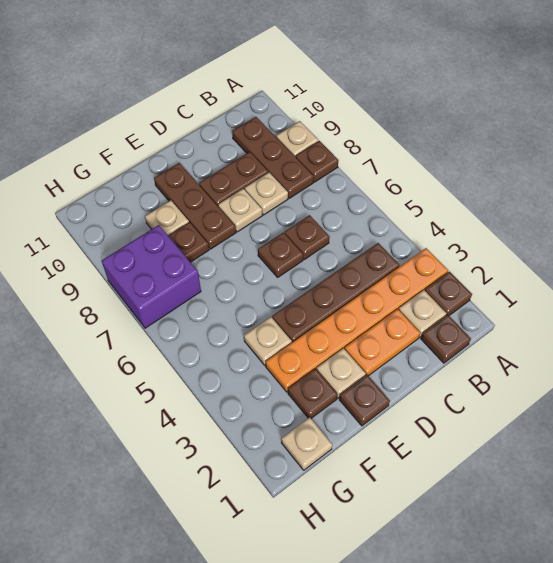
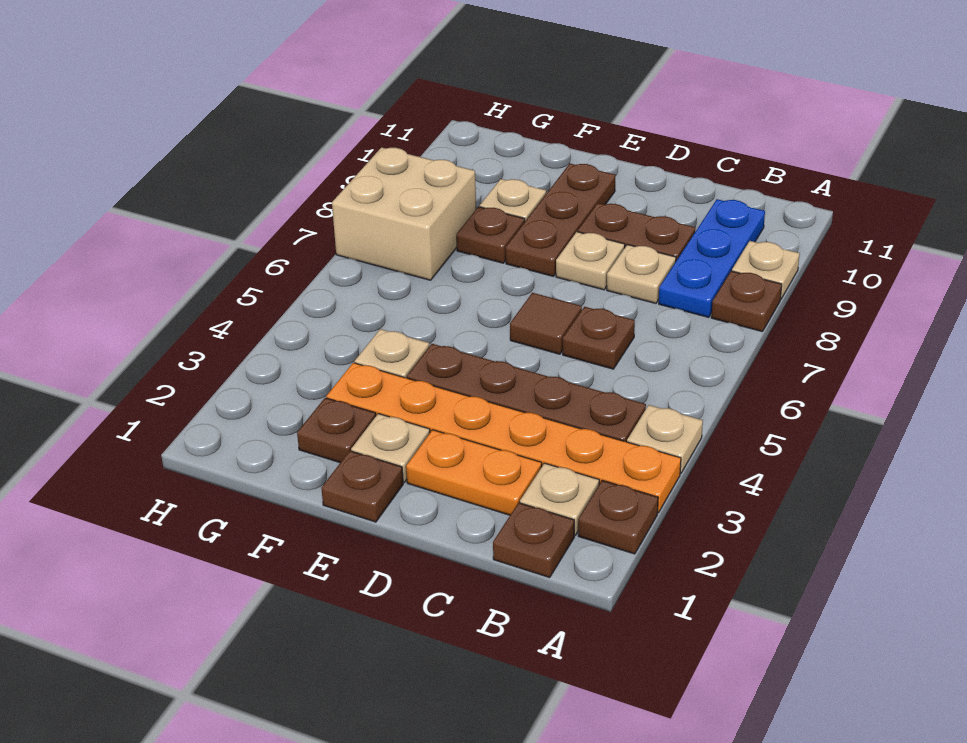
brown 1x3 plate [232,117,314,198] -> blue 1x3 plate [659,199,765,317]
brown 1x1 plate [258,232,303,277] -> brown 1x1 tile [510,293,582,354]
tan 1x1 plate [281,417,332,470] -> tan 1x1 plate moved to [627,405,703,474]
purple 2x2 brick [102,225,201,328] -> tan 2x2 brick [332,147,476,280]

